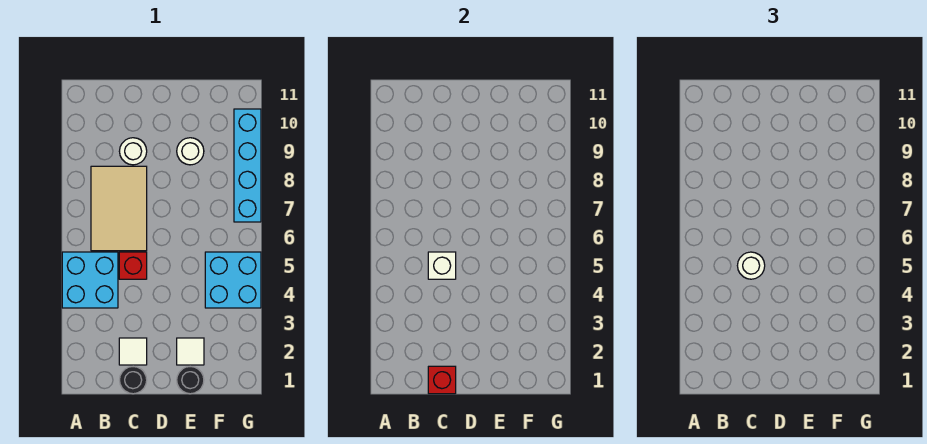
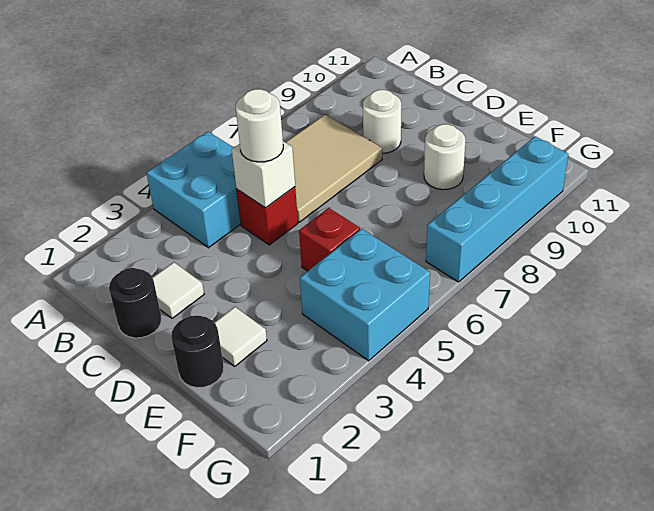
red 1x1 brick [428,366,456,394] -> red 1x1 brick moved to [299,208,360,271]

